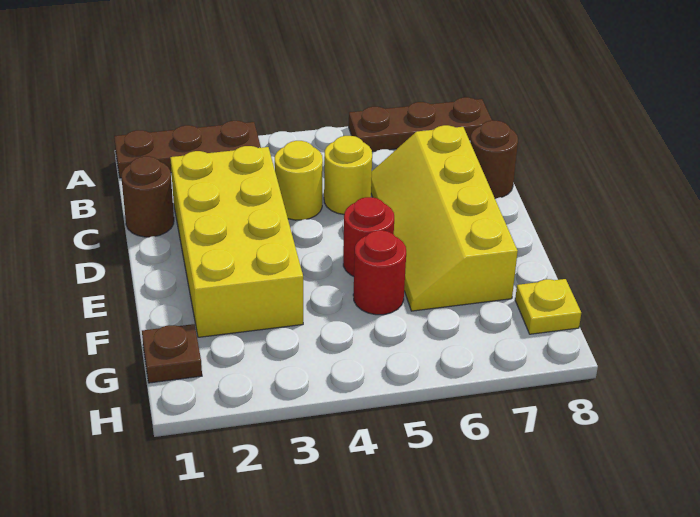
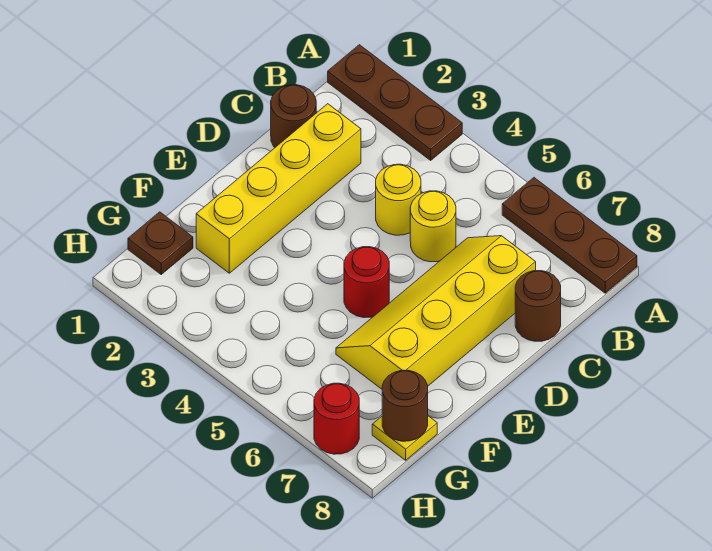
yellow 2x4 brick [170,146,303,337] -> yellow 1x4 brick [196,104,361,273]
red 1x1 round brick [353,230,406,315] -> red 1x1 round brick moved to [314,383,359,454]
none -> brown 1x1 round brick [382,370,428,441]

